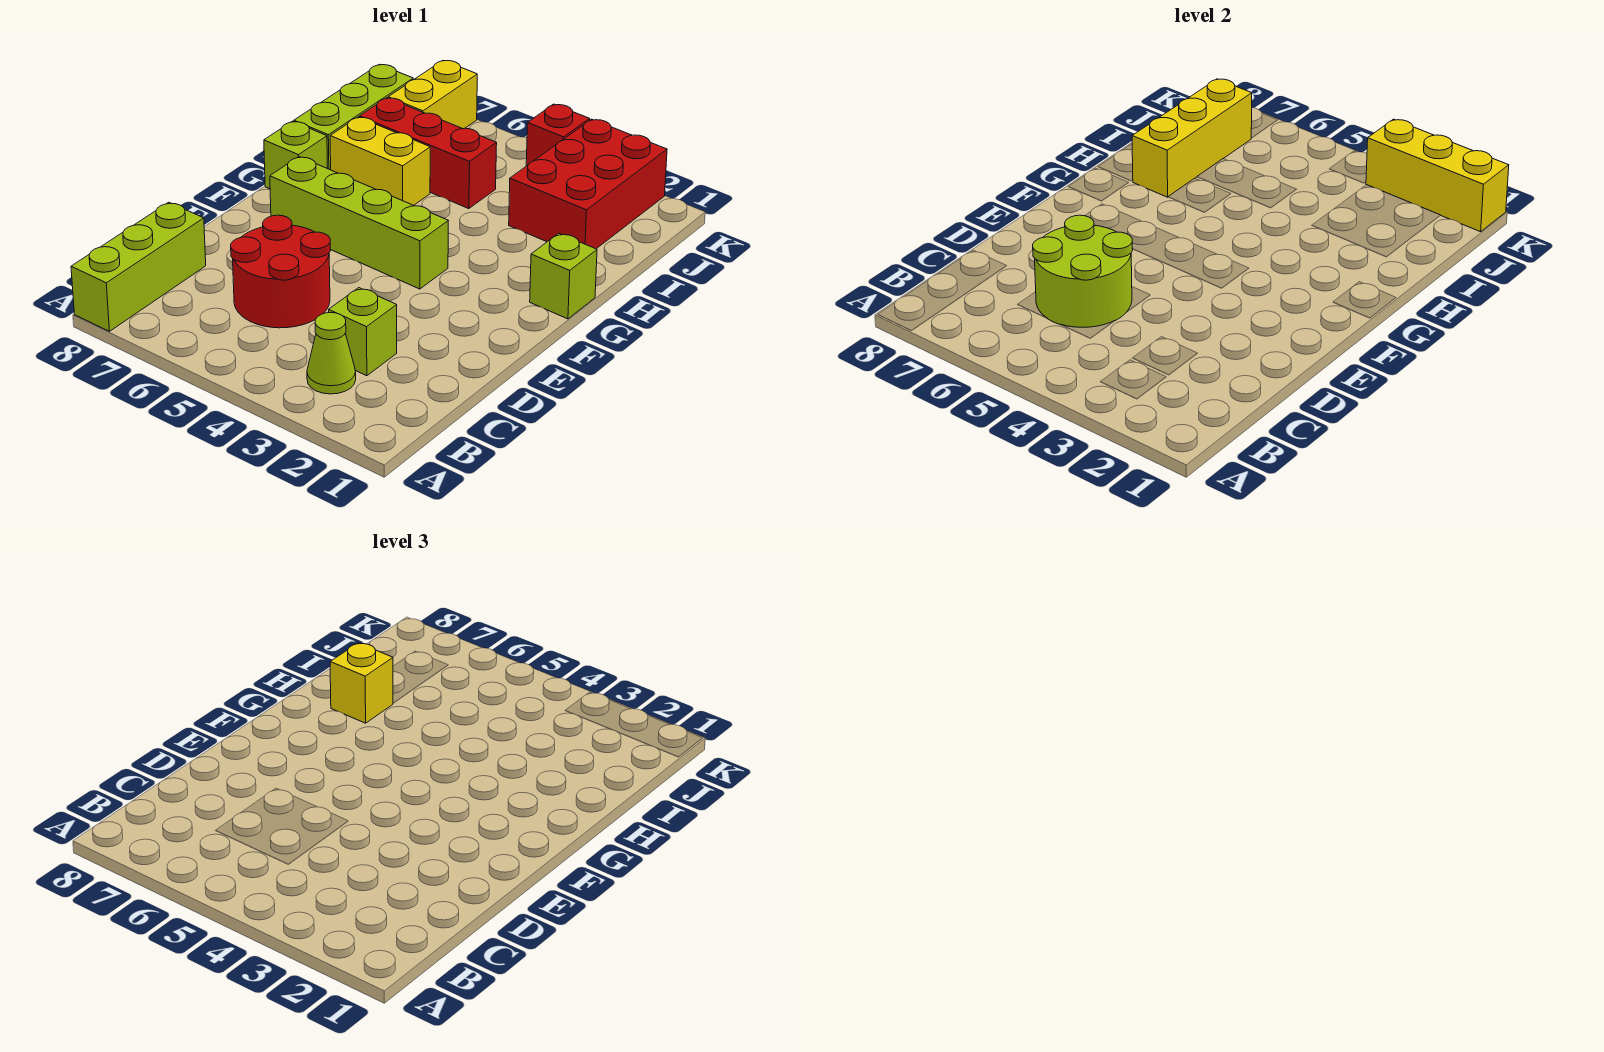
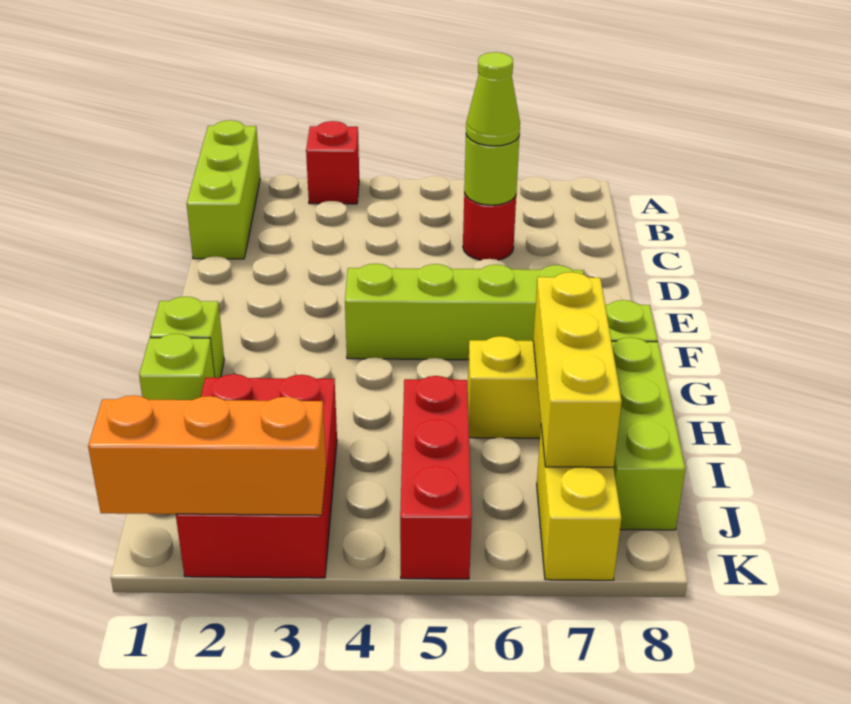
lime 1x3 brick [71,202,206,331] -> lime 1x3 brick moved to [187,120,260,259]
lime 1x1 cone [307,313,356,394] -> lime 1x1 cone moved to [466,52,520,146]
lime 1x1 brick [329,288,397,376] -> lime 1x1 brick moved to [139,334,215,400]
red 2x2 round brick [231,215,331,328] -> red 1x1 round brick [463,193,516,260]
lime 2x2 round brick [1033,215,1133,327] -> lime 1x1 round brick [464,135,520,205]
yellow 1x1 brick [330,643,393,723] -> none
red 1x3 brick [359,98,497,209] -> red 1x3 brick turned to [400,376,472,579]
yellow 1x3 brick [1366,119,1509,232] -> orange 1x3 brick [88,395,326,515]
red 1x1 brick [526,104,590,166] -> red 1x1 brick moved to [306,121,359,204]

